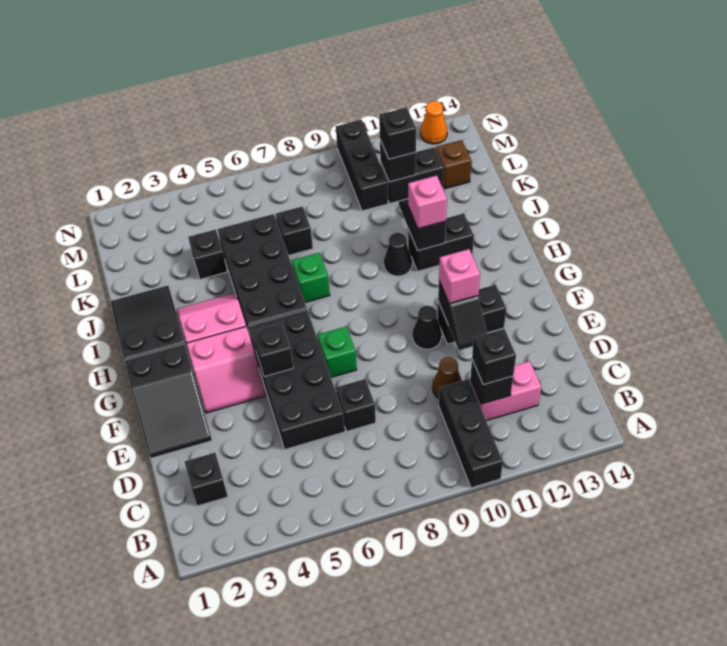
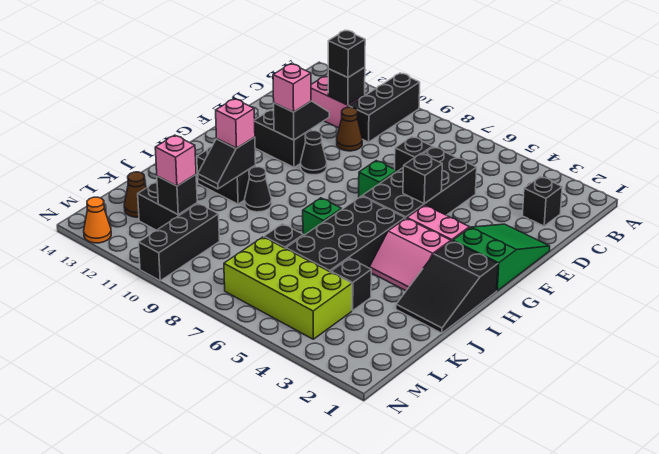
black 2x3 slope [124,344,212,458] -> green 2x3 slope [453,224,550,291]
none -> lime 2x4 brick [224,237,352,339]
black 1x1 brick [379,107,416,159] -> pink 1x1 brick [155,135,196,186]
brown 1x1 brick [435,140,471,189] -> brown 1x1 cone [124,172,146,217]

